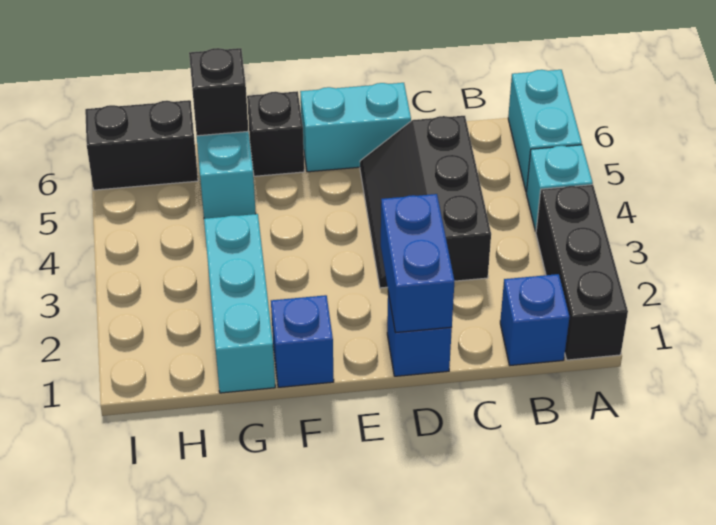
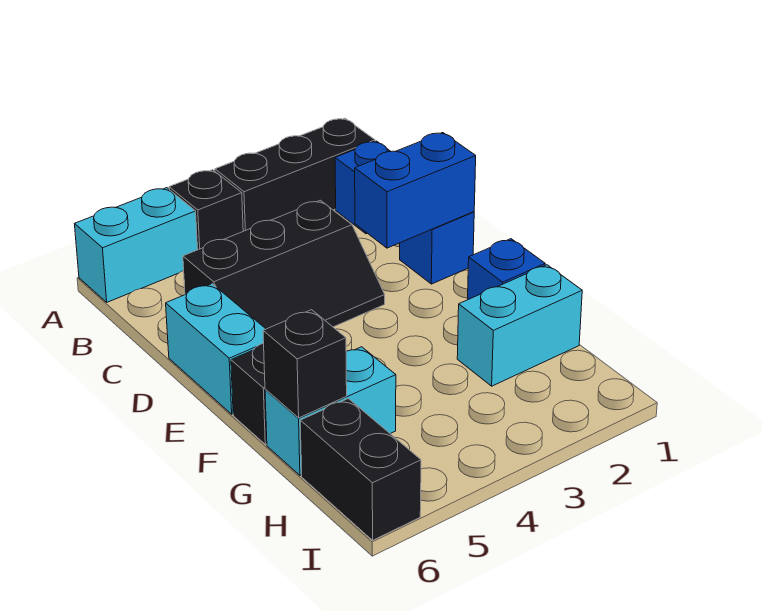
cyan 1x1 brick [526,145,593,231] -> black 1x1 brick [169,170,243,250]
cyan 1x3 brick [204,214,275,393] -> cyan 1x2 brick [457,265,582,386]

